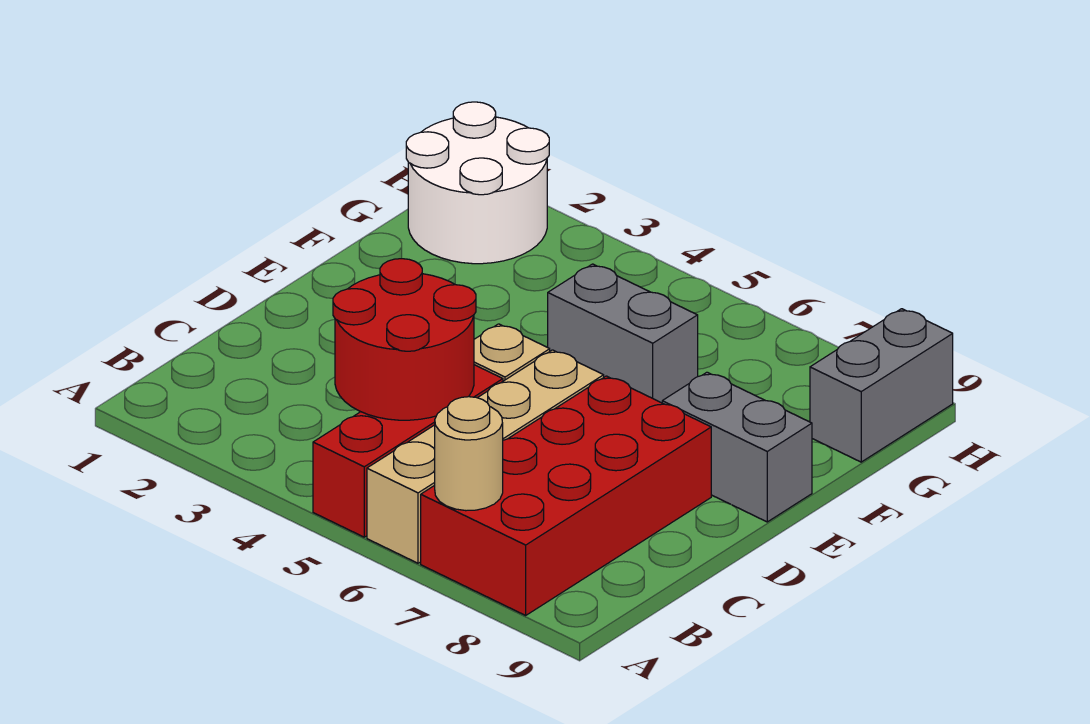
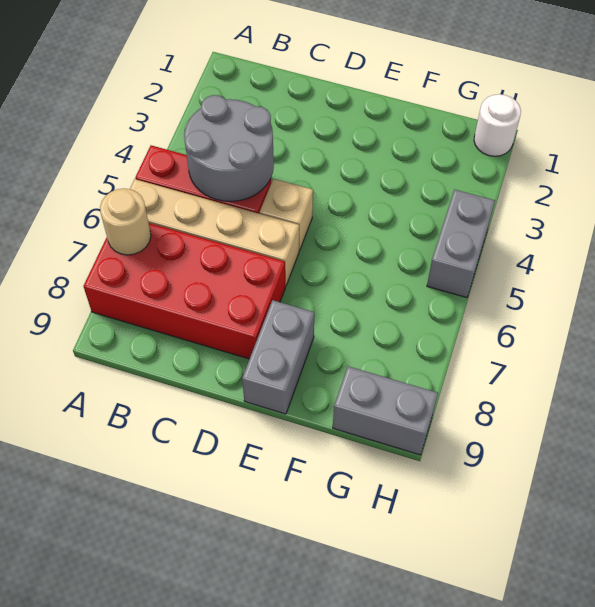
red 2x2 round brick [333,259,476,420] -> grey 2x2 round brick [184,95,274,201]
grey 1x2 brick [548,264,698,403] -> grey 1x2 brick moved to [427,190,495,298]
white 2x2 round brick [406,102,549,264] -> white 1x1 round brick [474,94,521,156]

